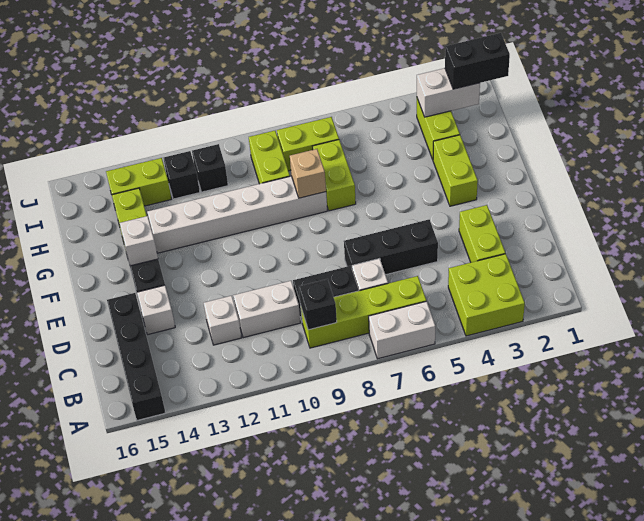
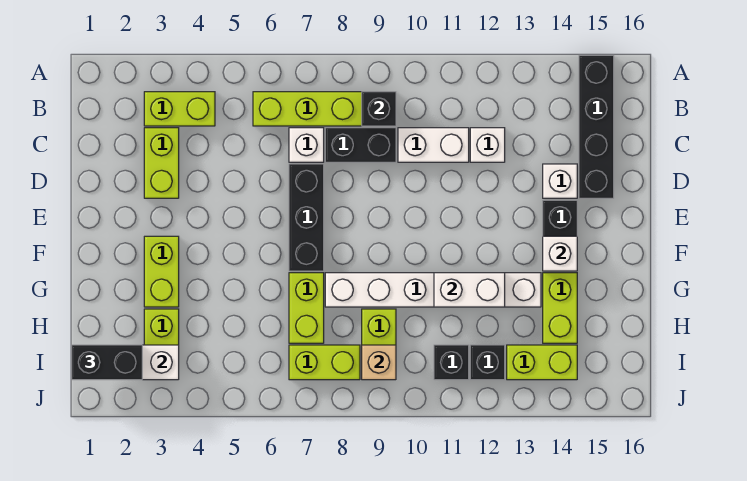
lime 2x2 brick [448,254,525,336] -> lime 1x2 brick [144,92,215,126]
white 1x2 brick [369,301,435,359] -> white 1x2 brick moved to [434,273,505,307]
black 1x3 brick [344,220,438,275] -> black 1x3 brick turned to [289,164,324,271]
tan 1x1 brick [290,149,326,198] -> tan 1x1 brick moved to [362,345,396,380]

